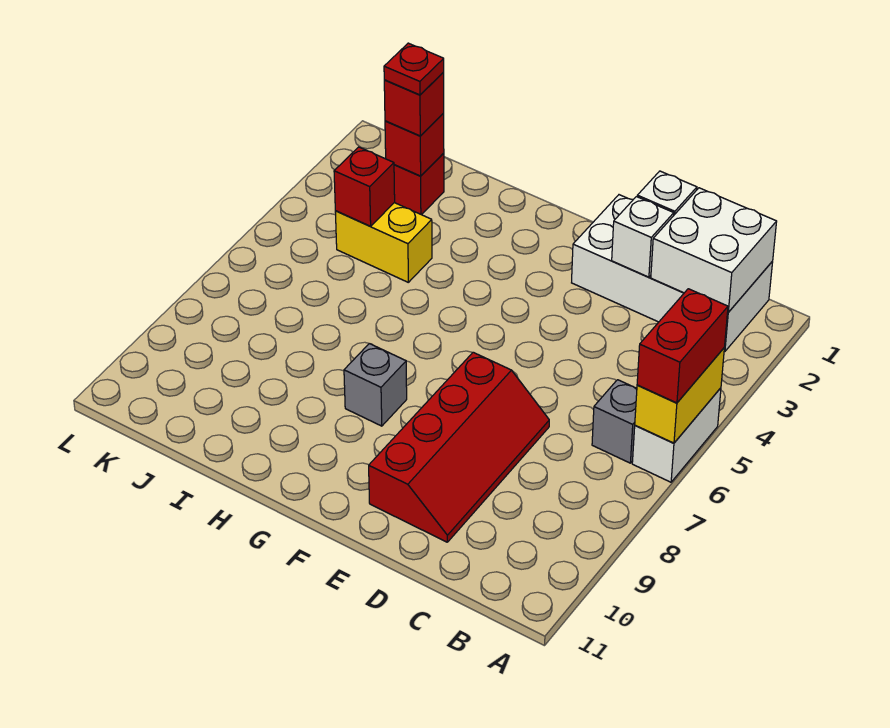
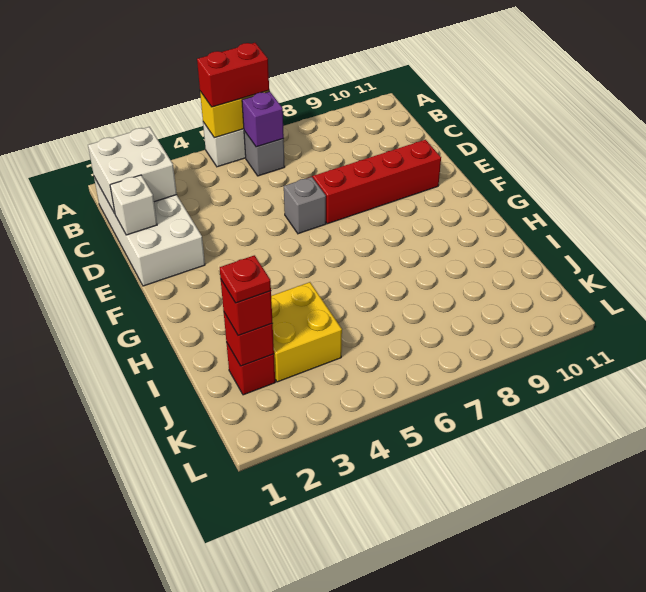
none -> purple 1x1 brick [242,91,284,147]
white 1x1 brick [612,197,674,277] -> none
grey 1x1 brick [344,344,407,426] -> grey 1x1 brick moved to [284,177,326,234]
yellow 1x2 brick [335,203,432,282] -> yellow 2x2 brick [271,282,342,382]
red 1x1 brick [334,147,395,226] -> none

